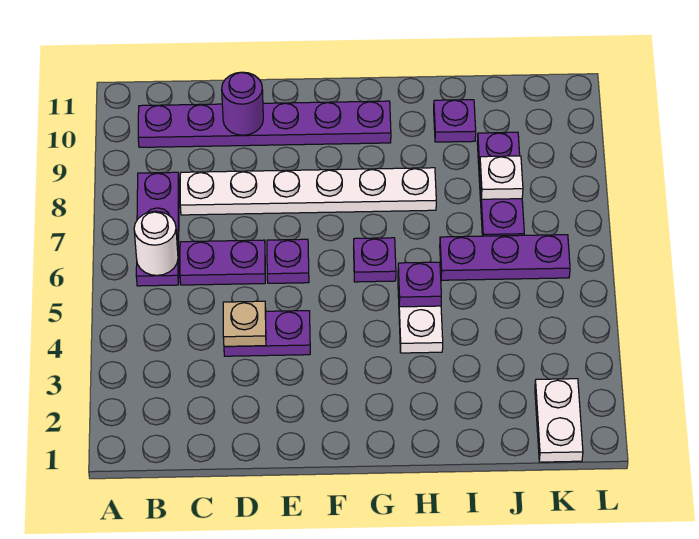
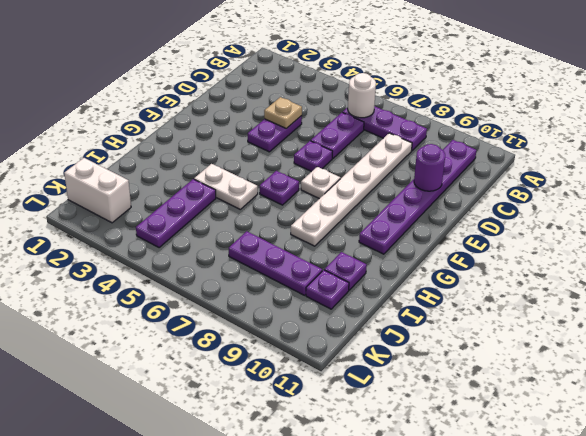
purple 1x1 plate [398,262,441,307] -> purple 1x1 plate moved to [306,270,349,309]
purple 1x3 plate [440,235,570,280] -> purple 1x3 plate moved to [136,179,216,247]
white 1x1 plate [480,156,523,199] -> white 1x1 plate moved to [301,167,340,199]
white 1x2 plate [535,379,583,462] -> white 1x2 brick [64,158,131,223]

